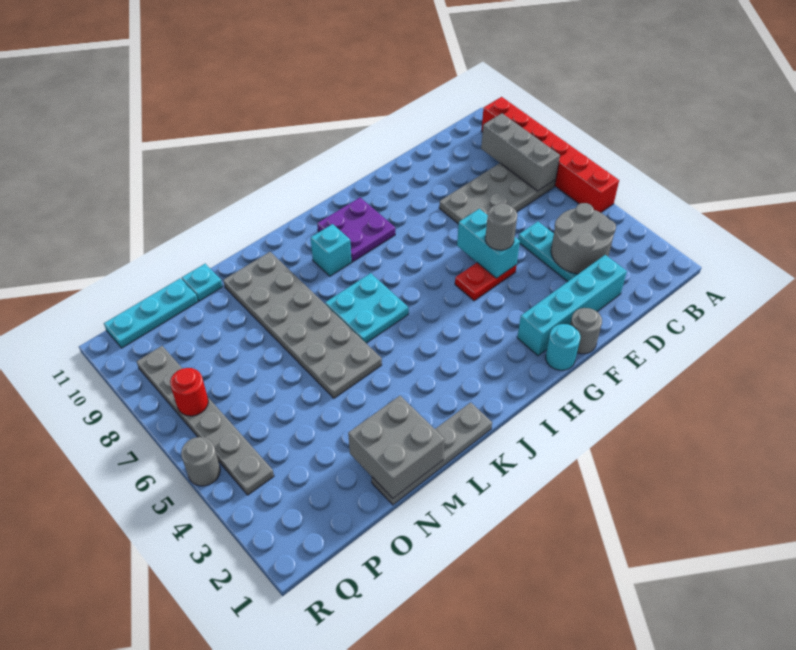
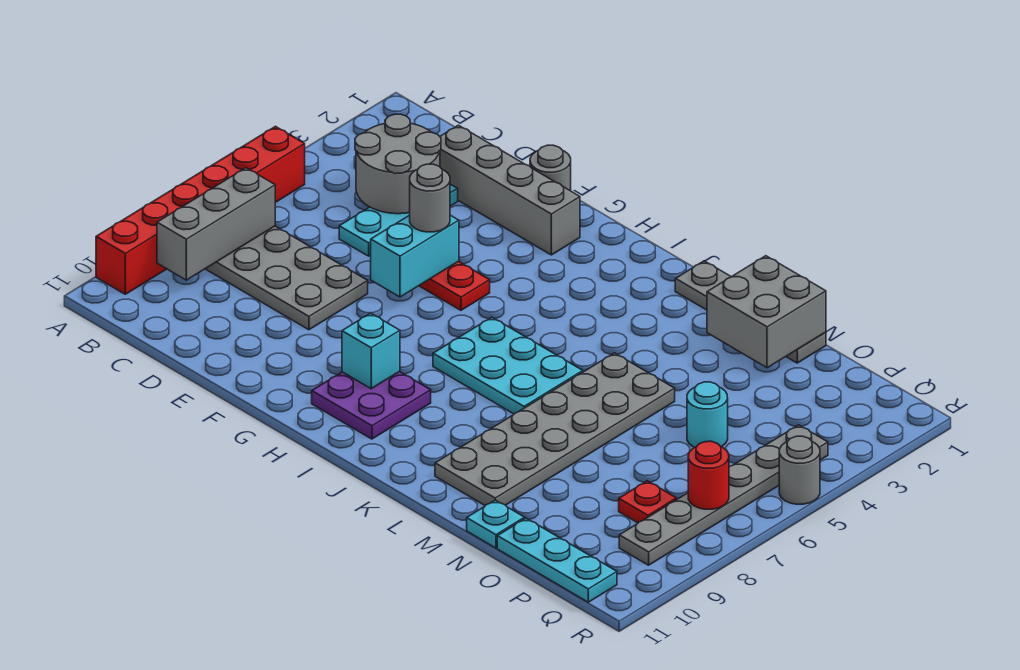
cyan 1x4 brick [517,255,627,356] -> grey 1x4 brick [440,125,580,255]
cyan 1x1 round brick [546,324,580,370] -> cyan 1x1 round brick moved to [687,382,728,447]
cyan 2x2 plate [325,273,409,343] -> cyan 2x3 plate [433,317,583,414]
cyan 1x1 brick [311,224,351,276] -> cyan 1x1 brick moved to [342,313,400,389]
none -> red 1x1 plate [619,481,677,523]

